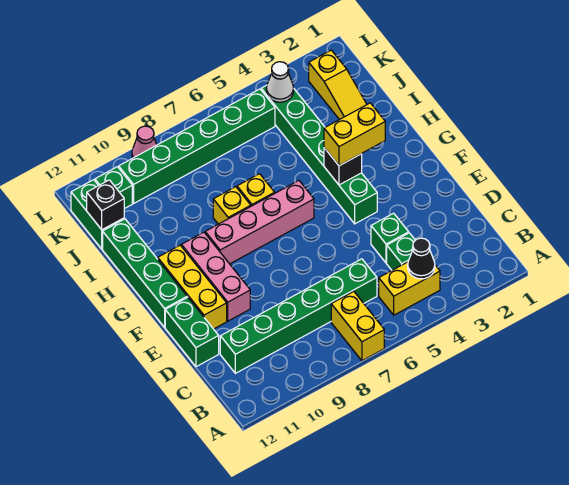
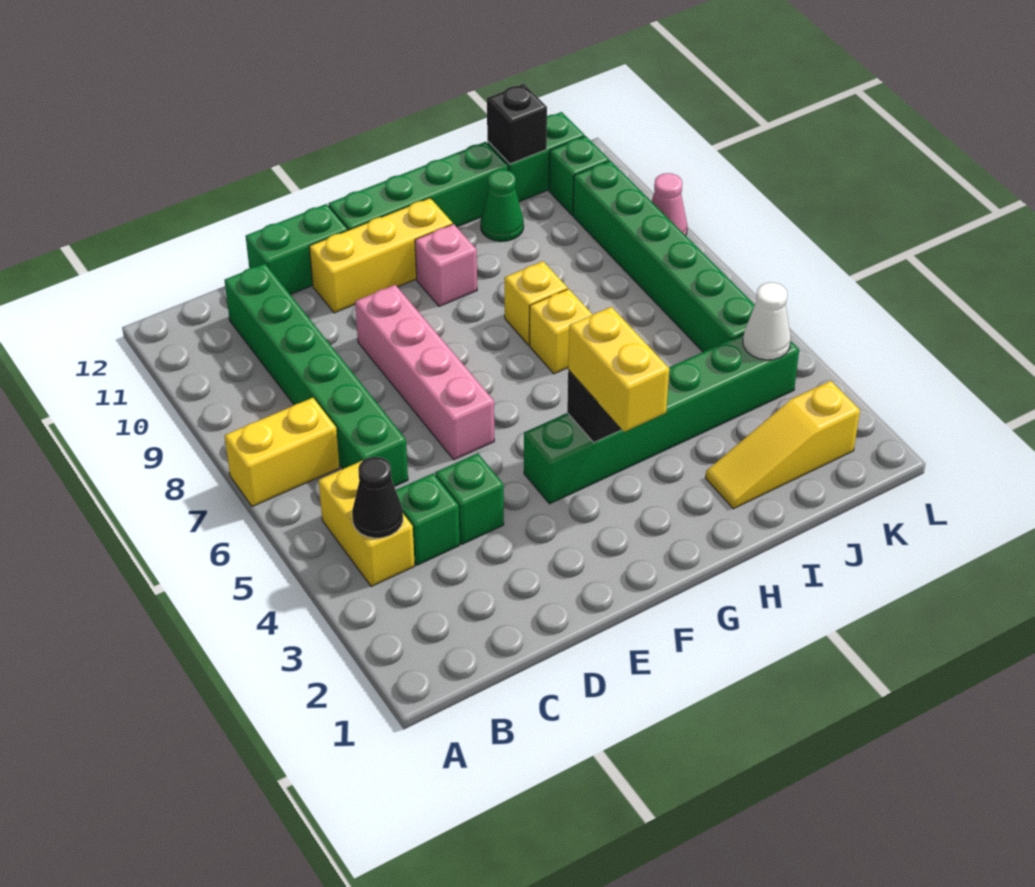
pink 1x3 brick [181,232,250,321] -> pink 1x1 brick [415,224,477,306]
pink 1x4 brick [205,181,314,264] -> pink 1x4 brick moved to [355,285,494,460]
none -> green 1x1 cone [481,169,524,241]

